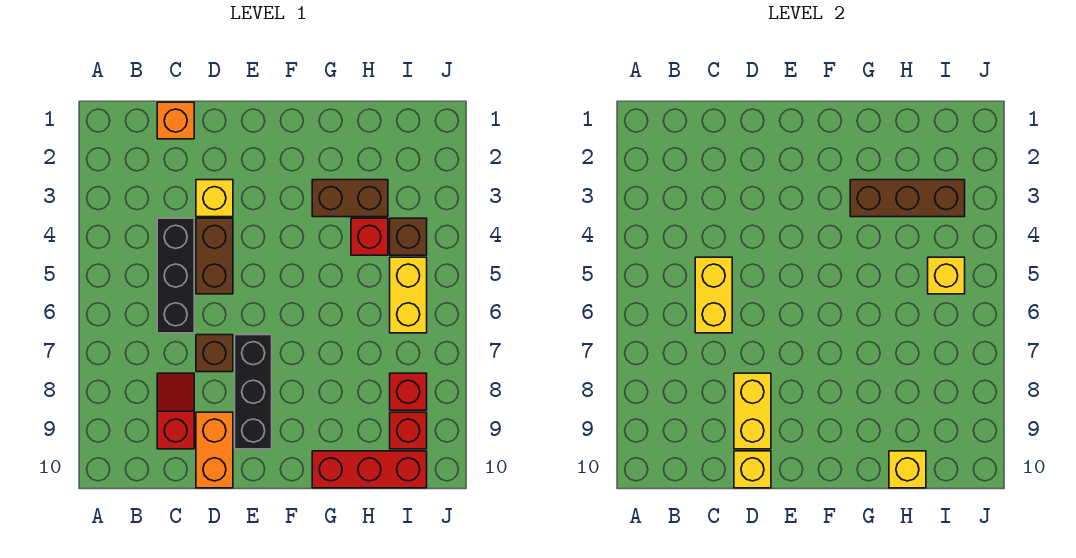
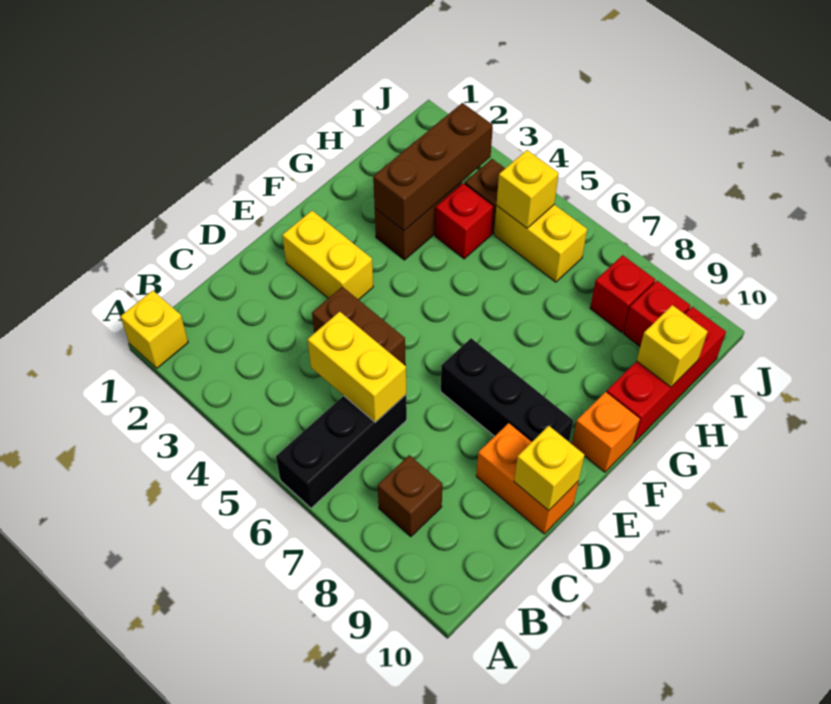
orange 1x1 brick [157,102,194,139] -> orange 1x1 brick moved to [572,392,640,472]
black 1x3 brick [157,218,194,333] -> black 1x3 brick turned to [276,395,407,508]
red 1x2 slope [157,373,194,449] -> none
yellow 1x1 brick [196,180,233,217] -> yellow 1x1 brick moved to [120,290,188,368]
brown 1x1 brick [196,335,233,372] -> brown 1x1 brick moved to [378,455,442,537]
yellow 1x2 brick [734,373,771,449] -> yellow 1x2 brick moved to [282,211,373,300]

